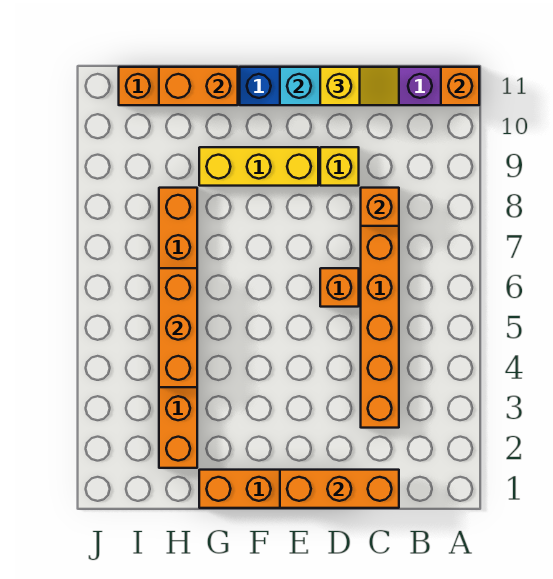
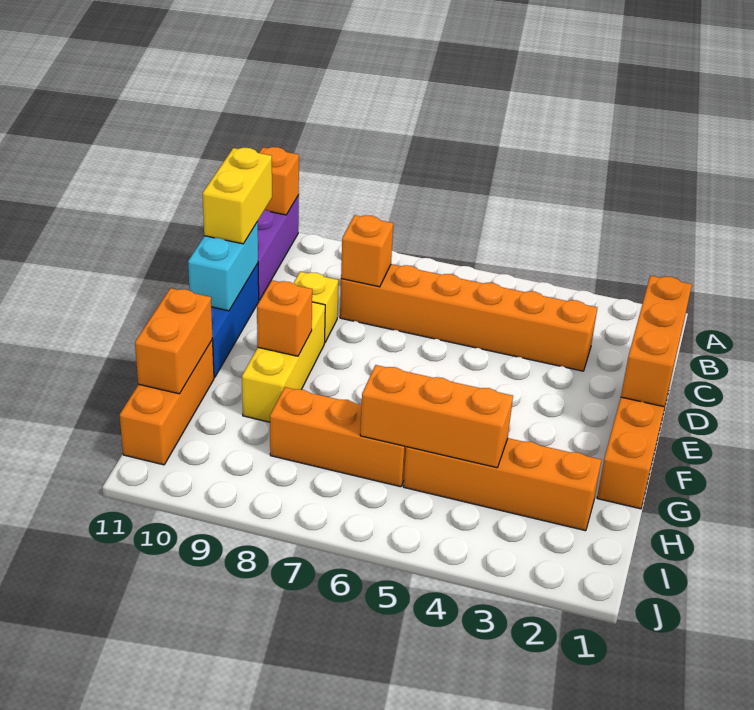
yellow 1x2 slope [320,67,399,105] -> yellow 1x2 brick [203,148,272,244]
orange 1x1 brick [320,268,359,307] -> orange 1x1 brick moved to [257,280,312,356]

